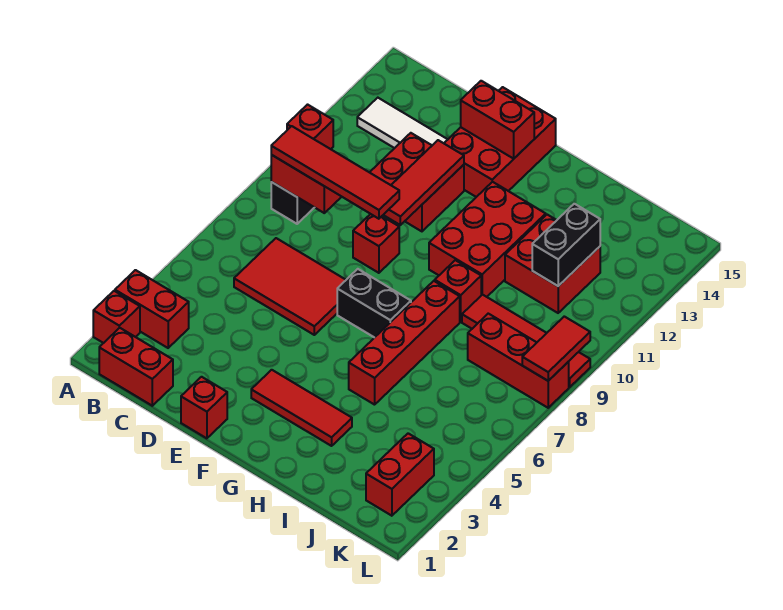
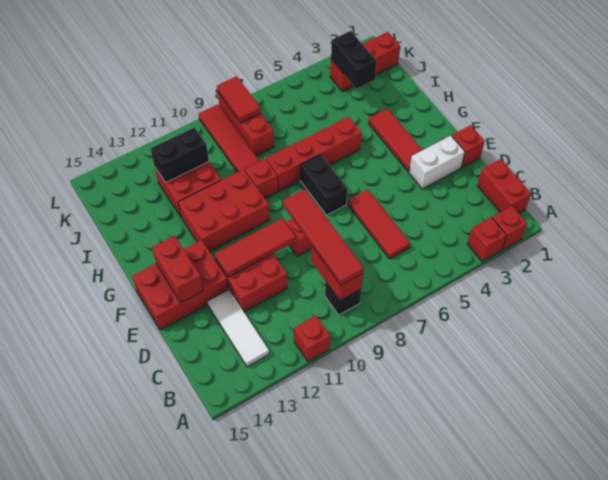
red 1x2 brick [115,270,189,348] -> red 1x1 brick [467,217,507,262]
red 2x3 tile [234,238,346,335] -> red 1x3 tile [348,190,410,259]
none -> white 1x2 brick [409,136,465,189]
none -> black 1x2 brick [331,31,377,89]
red 1x2 brick [366,433,434,516] -> red 1x3 brick [330,32,400,91]
red 1x2 tile [522,316,590,381] -> red 1x2 tile turned to [217,76,261,123]

